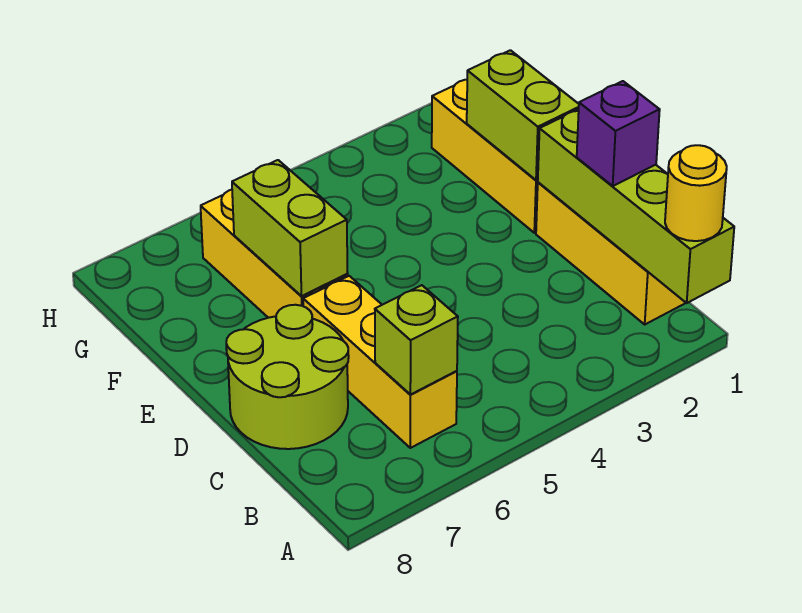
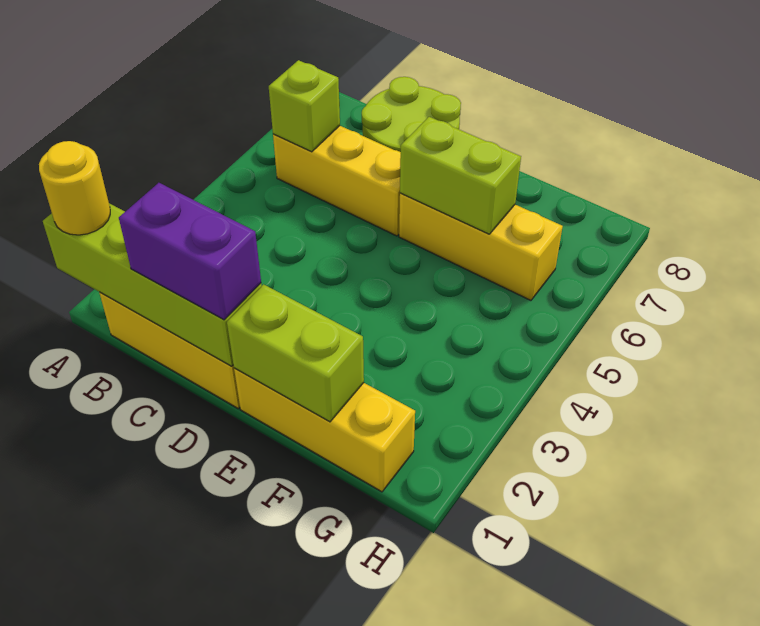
purple 1x1 brick [577,81,660,186] -> purple 1x2 brick [119,183,261,320]

